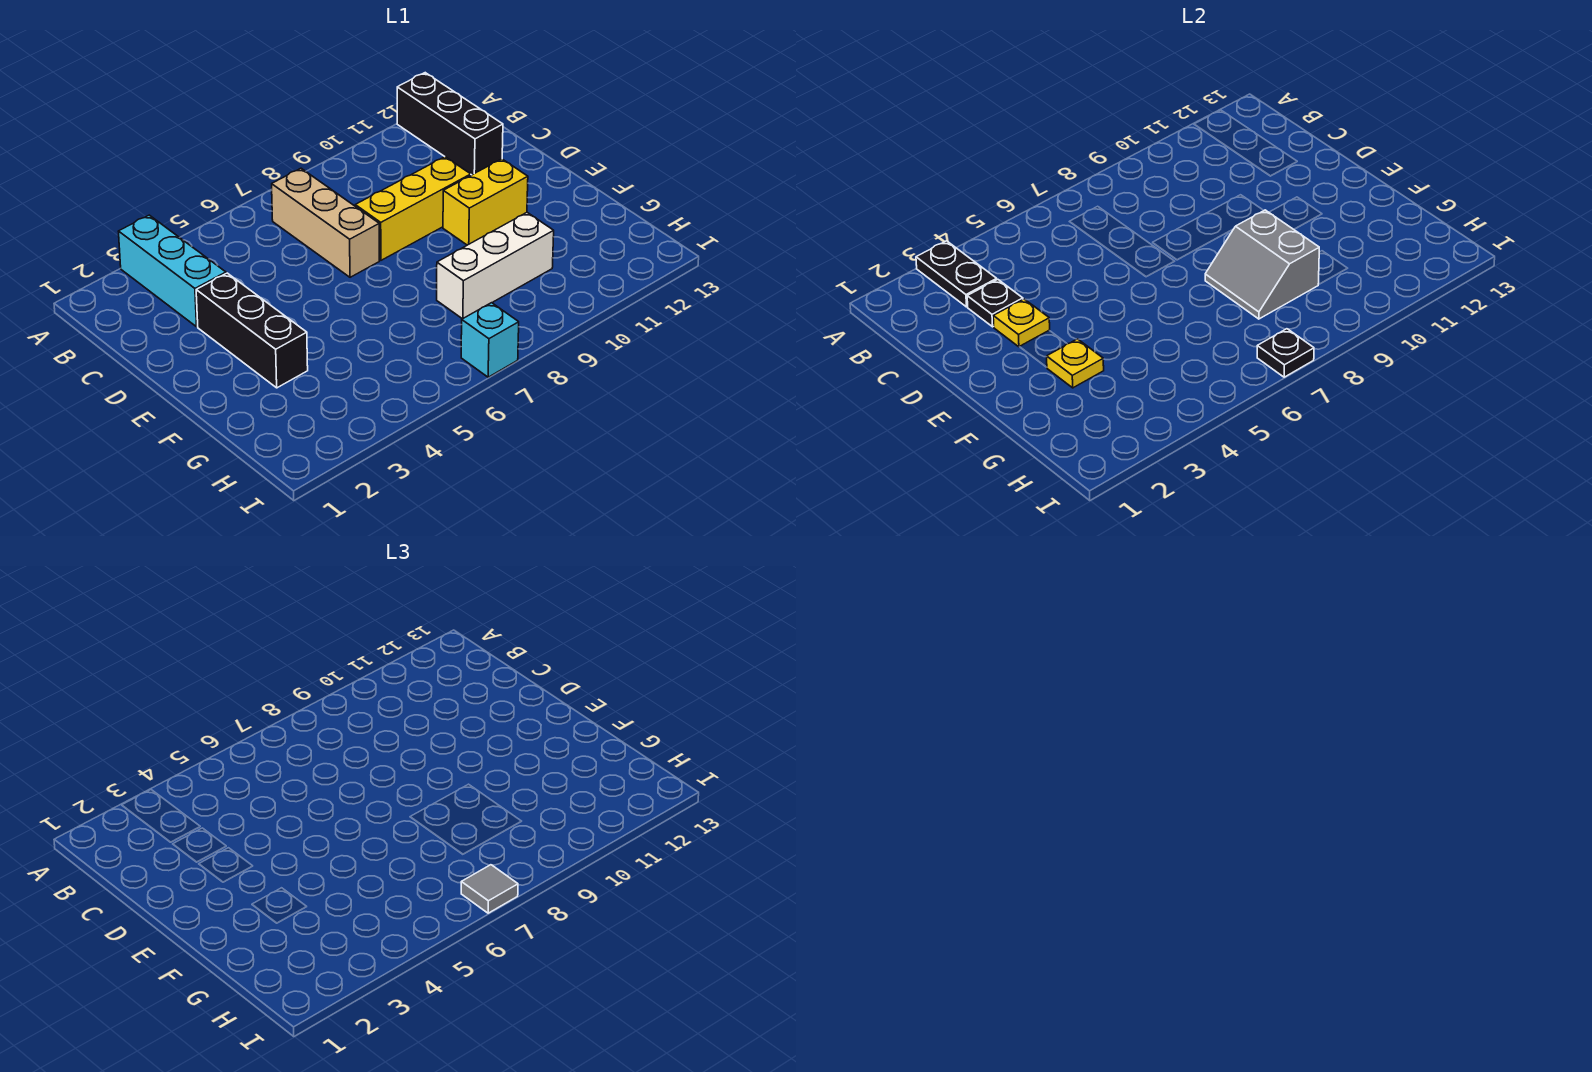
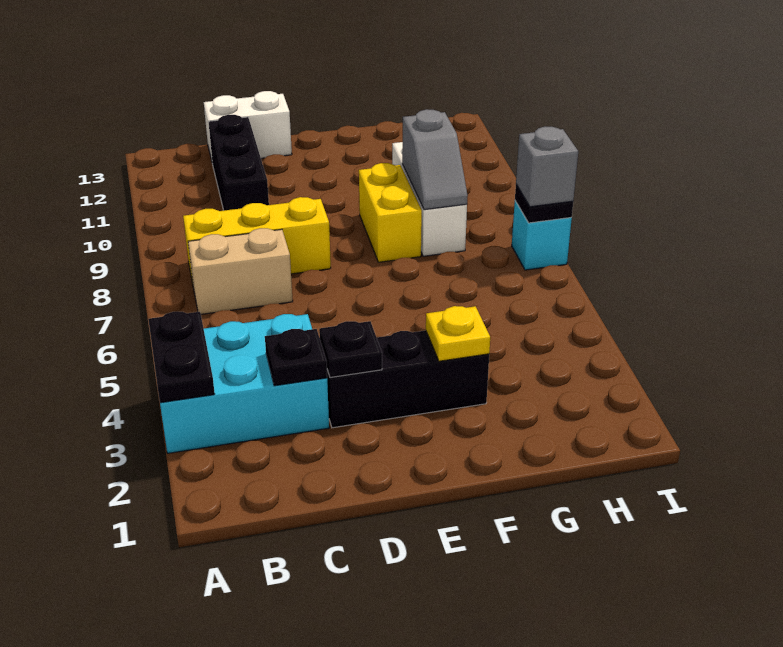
cyan 1x3 brick [118,215,226,327] -> cyan 2x3 brick [160,314,329,453]
black 1x2 plate [916,241,997,307] -> black 1x2 plate turned to [148,312,215,403]
black 1x3 brick [397,73,503,175] -> black 1x3 brick turned to [208,115,269,210]
tan 1x3 brick [272,168,379,277] -> tan 1x2 brick [188,228,293,314]
none -> white 1x2 brick [204,91,292,160]
yellow 1x1 plate [993,299,1050,347] -> black 1x1 plate [319,321,382,377]
yellow 1x3 brick [355,157,471,260] -> yellow 1x3 brick turned to [183,197,331,283]
yellow 1x2 brick [443,159,528,245] -> yellow 1x2 brick moved to [359,163,422,262]
grey 2x2 slope [1205,210,1319,319] -> grey 1x2 slope [402,109,468,210]
grey 1x1 tile [461,865,518,913] -> grey 1x1 brick [516,126,578,207]

